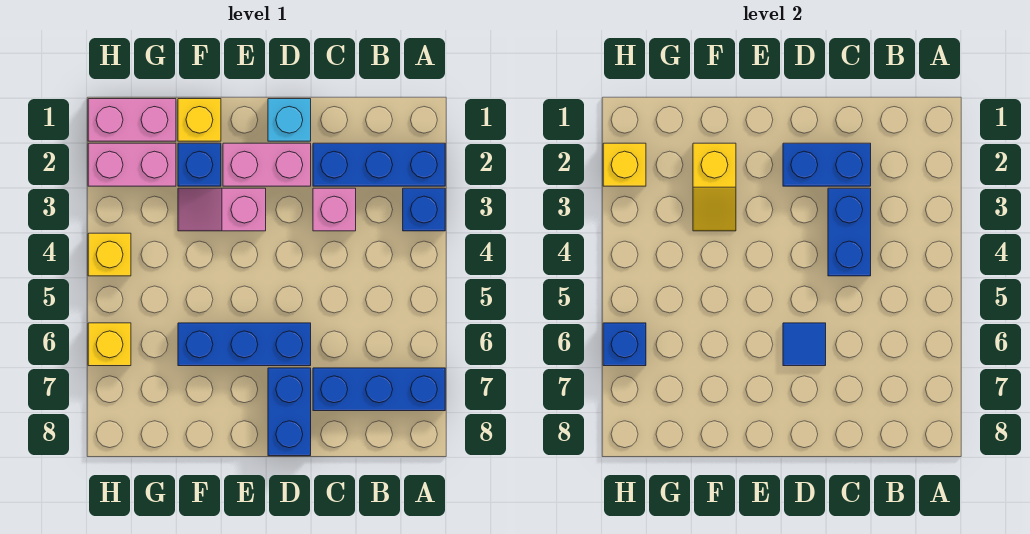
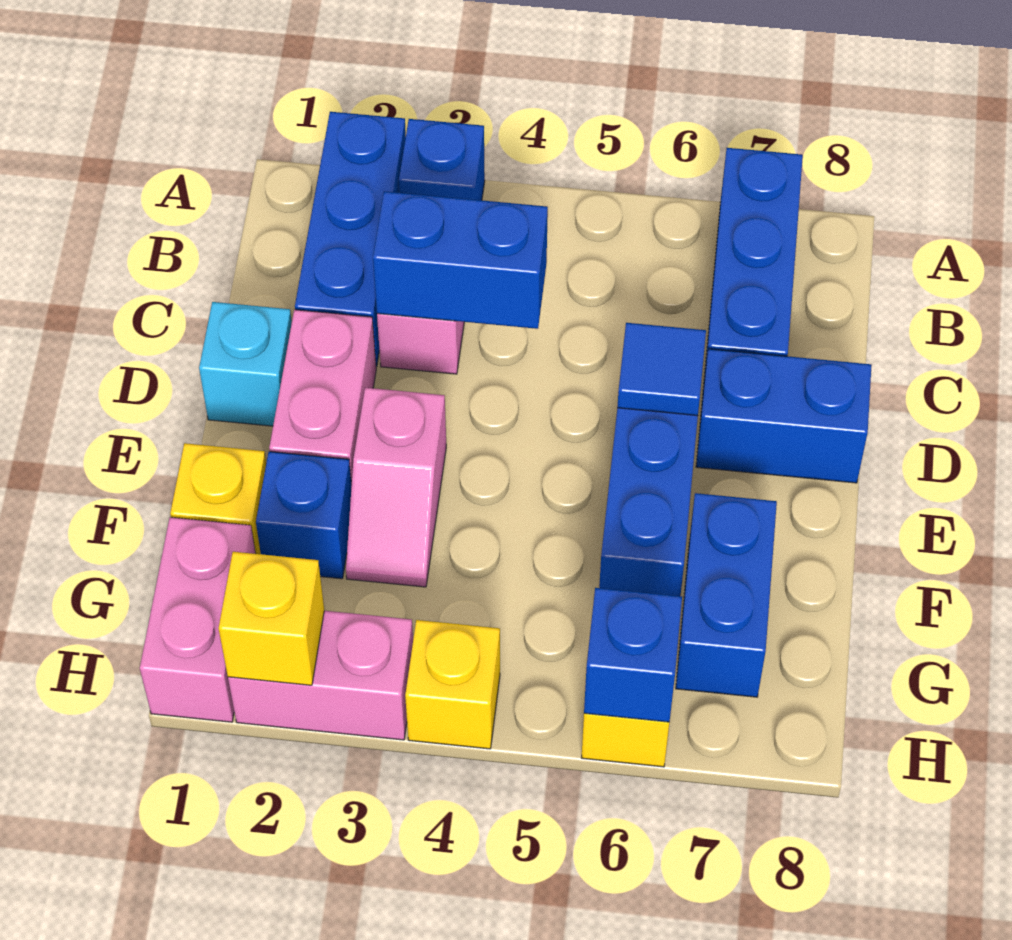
blue 1x2 brick [783,143,871,186] -> blue 1x2 brick moved to [676,493,777,697]
yellow 1x2 slope [693,143,736,231] -> none
pink 1x2 brick [88,143,176,186] -> pink 1x2 brick turned to [228,611,413,740]

